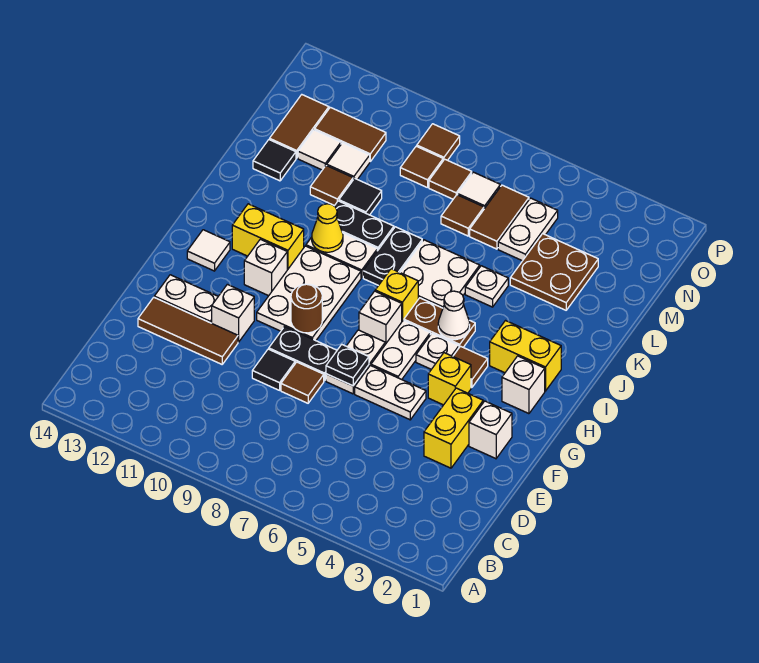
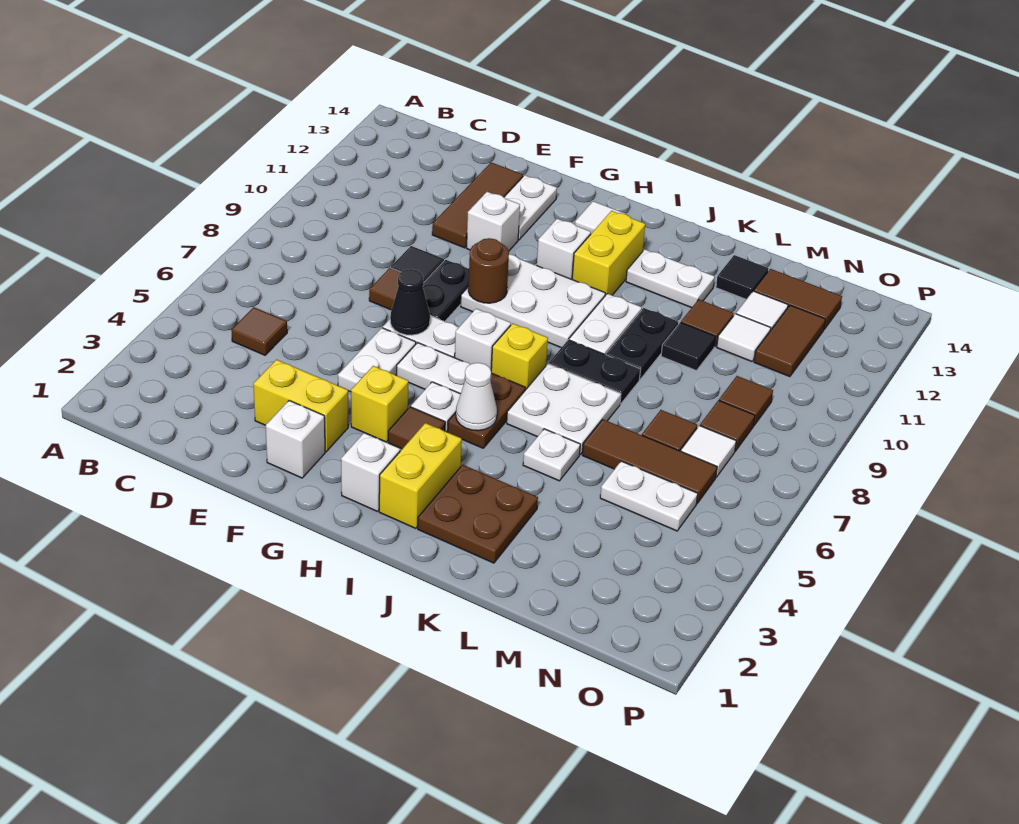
black 1x1 plate [326,345,369,386] -> black 1x1 cone [390,269,430,335]
yellow 1x1 cone [312,204,343,252] -> none
none -> white 1x2 plate [626,249,715,308]
brown 2x2 plate [510,234,598,310] -> brown 2x2 plate moved to [418,465,538,563]
brown 1x2 tile [470,185,529,249] -> brown 1x3 tile [582,419,717,504]
brown 1x1 tile [417,124,460,160] -> brown 1x1 tile moved to [231,307,287,355]

